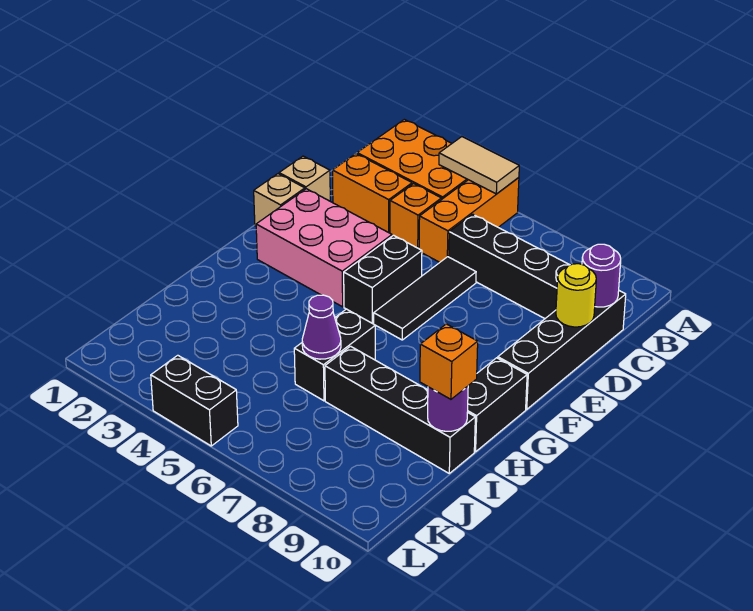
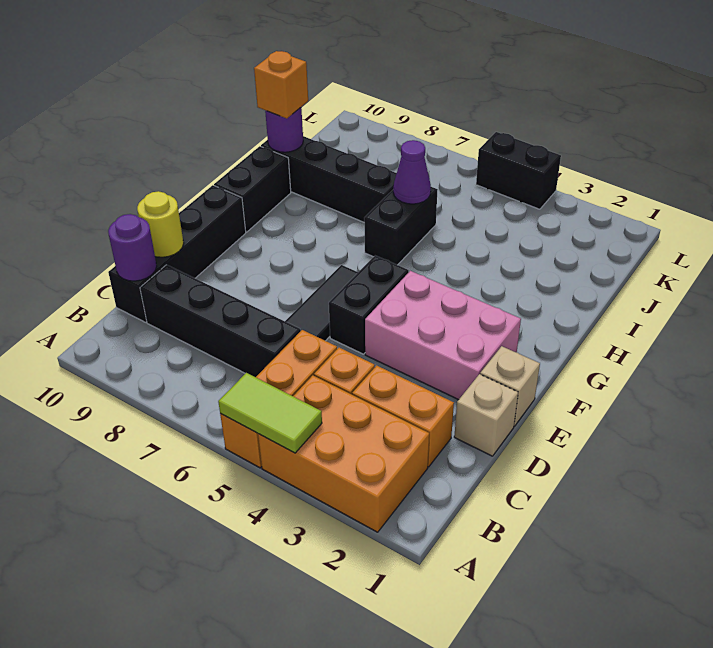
tan 1x2 tile [439,137,519,194] -> lime 1x2 tile [218,373,322,453]

